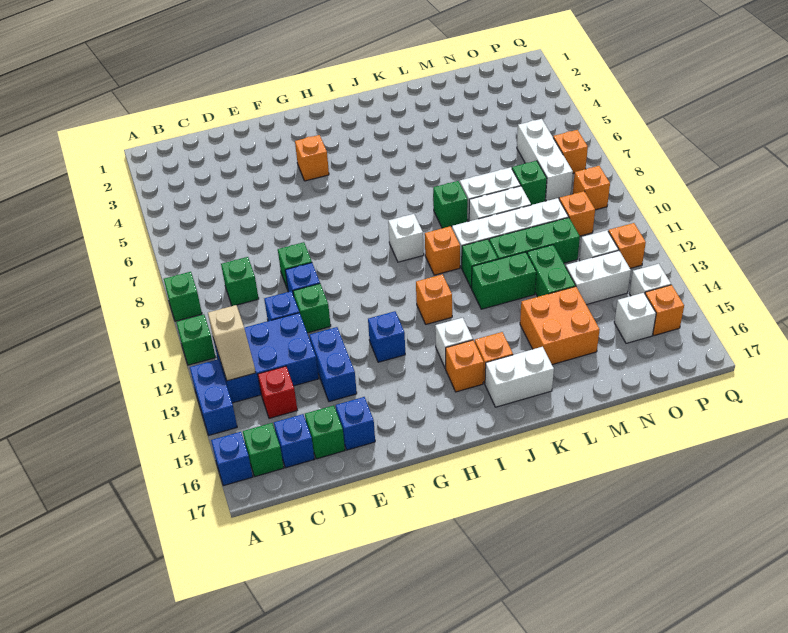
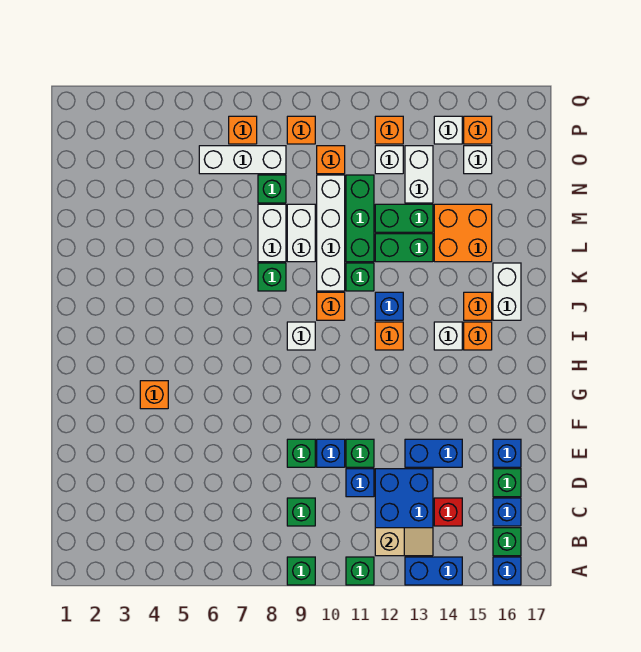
blue 1x1 brick [368,311,405,362] -> blue 1x1 brick moved to [375,292,403,320]
green 1x2 brick [472,252,536,309] -> green 1x2 brick turned to [375,234,433,262]

